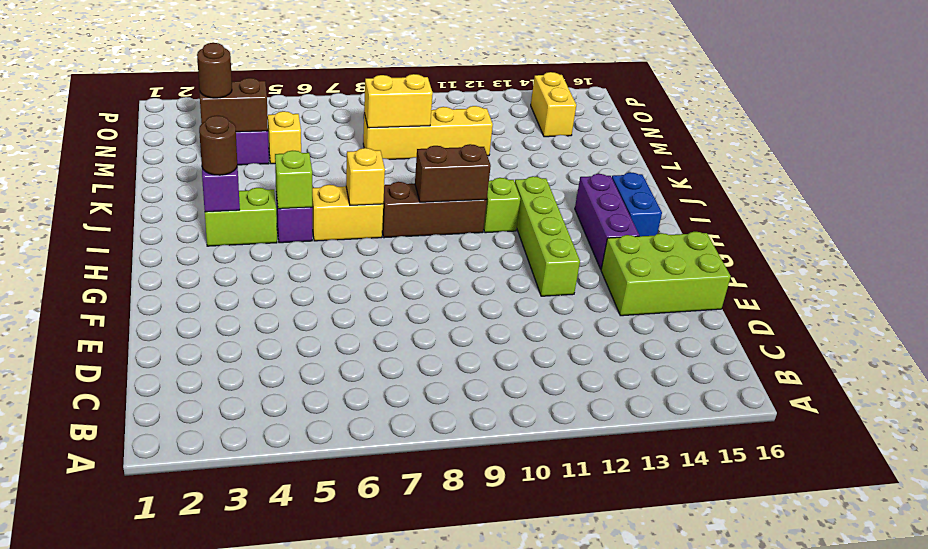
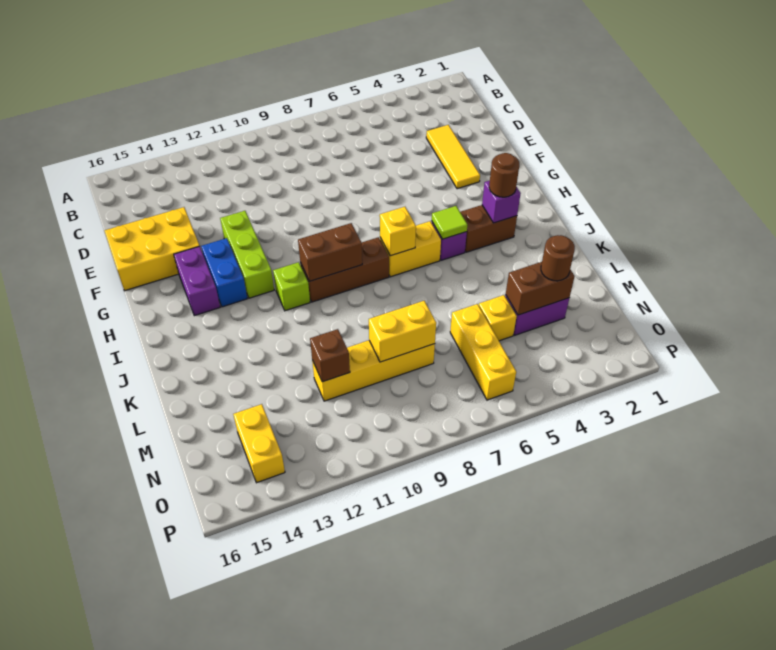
none -> yellow 1x3 tile [426,125,480,189]
lime 2x3 brick [601,232,731,316] -> yellow 2x3 brick [105,207,199,291]
lime 1x4 brick [515,176,580,296] -> lime 1x3 brick [220,211,274,298]
purple 1x3 brick [575,174,639,269] -> purple 1x2 brick [174,246,220,316]
blue 1x2 brick [612,172,662,236] -> blue 1x2 brick moved to [201,238,247,307]
lime 1x2 brick [205,188,277,246] -> brown 1x2 brick [460,205,517,252]
lime 1x1 brick [275,151,313,209] -> lime 1x1 tile [432,206,467,239]
none -> yellow 1x3 brick [450,304,516,400]
none -> brown 1x1 brick [310,329,350,382]

